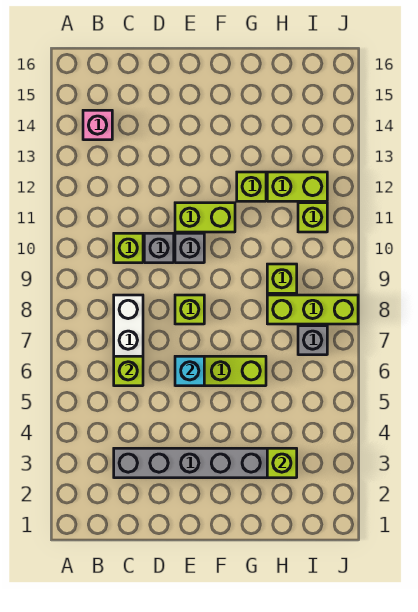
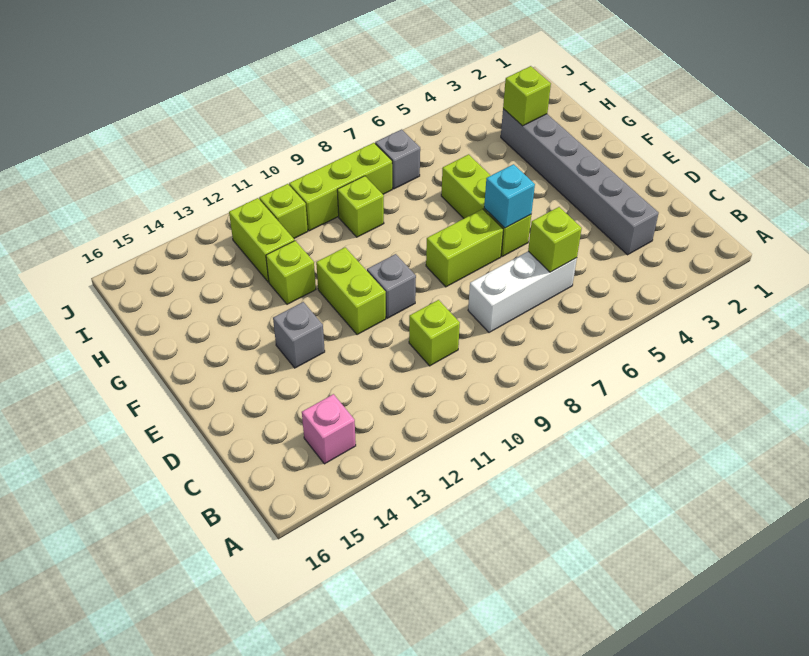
grey 1x1 brick [144,233,174,263] -> grey 1x1 brick moved to [273,302,325,368]
lime 1x1 brick [175,295,204,324] -> lime 1x2 brick [426,209,503,287]
lime 1x3 brick [267,295,358,324] -> lime 1x3 brick turned to [289,143,392,231]

